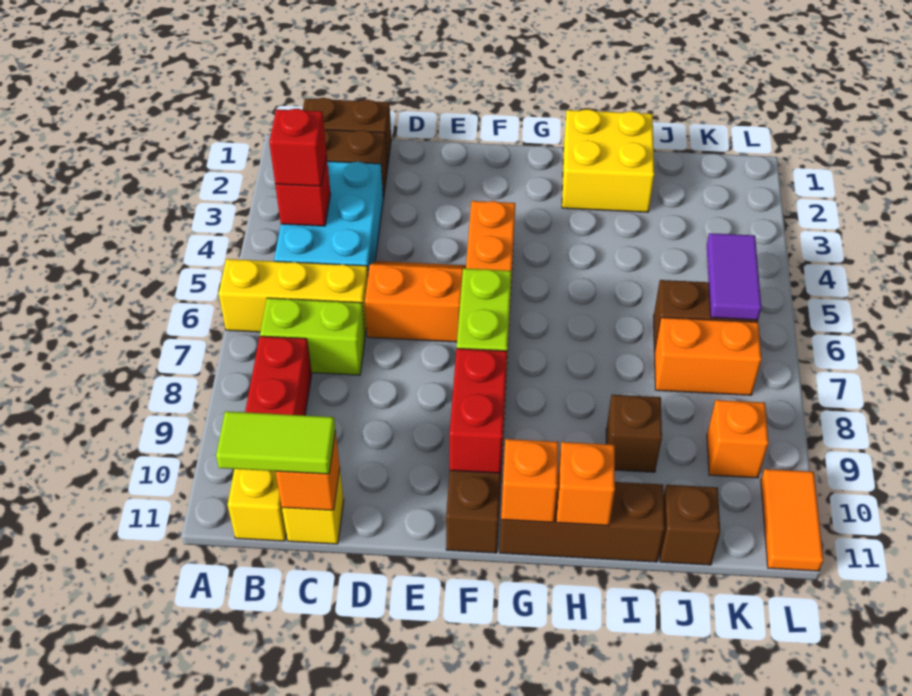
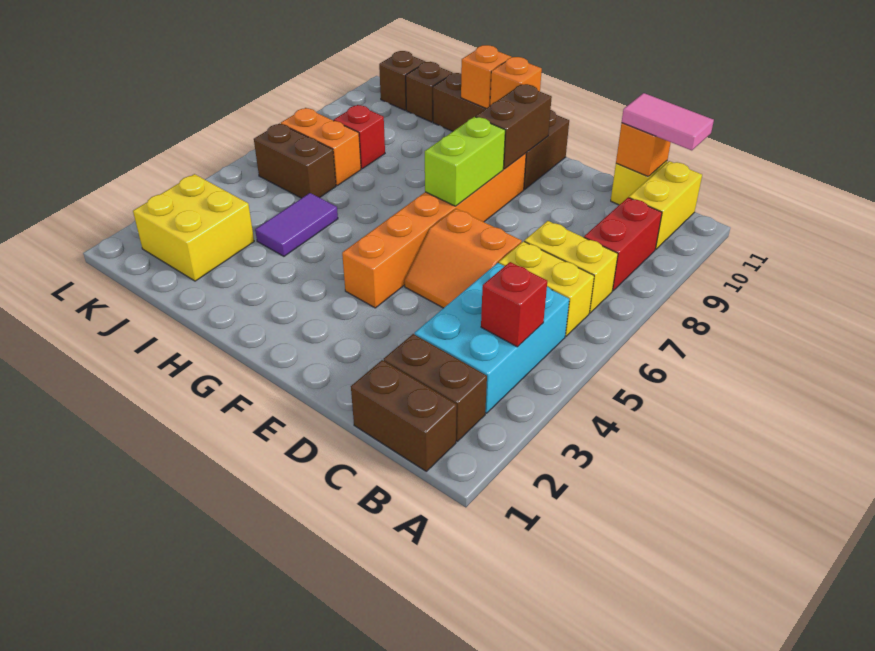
yellow 1x3 brick [219,259,368,336] -> yellow 1x2 brick [499,241,594,336]
red 1x1 brick [269,109,327,186] -> red 1x1 brick moved to [334,105,385,169]
lime 1x2 brick [260,298,365,375] -> yellow 1x2 brick [524,221,618,313]
lime 1x2 tile [216,411,335,474] -> pink 1x2 tile [622,93,714,150]
red 1x2 brick [450,348,507,473] -> brown 1x2 brick [476,84,552,169]
yellow 2x2 brick [562,109,654,212] -> yellow 2x2 brick moved to [133,174,254,281]
brown 1x1 brick [606,395,662,472] -> brown 1x1 brick moved to [379,51,425,110]
purple 1x2 tile [707,233,761,320] -> purple 1x2 tile moved to [255,193,338,256]
orange 1x1 brick [707,400,768,478] -> none
orange 1x2 tile [761,469,823,571] -> none

